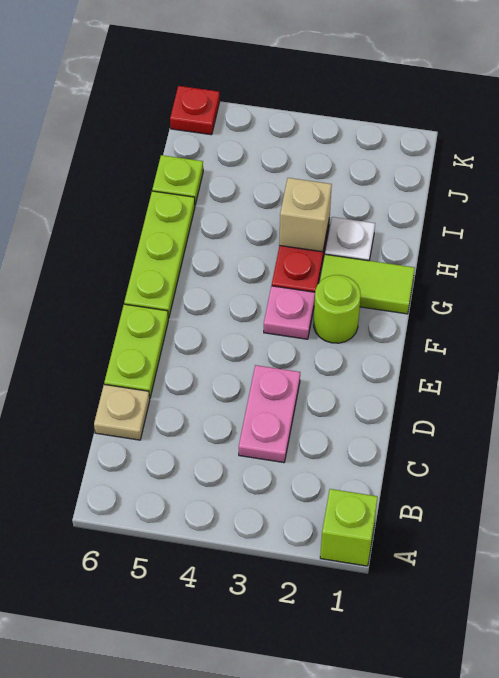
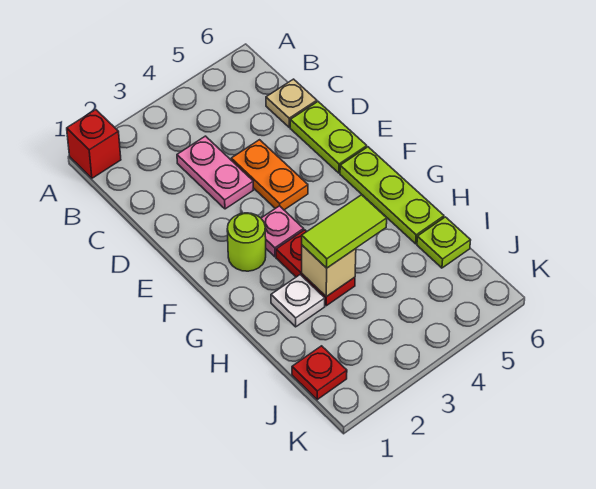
lime 1x1 brick [320,489,378,566] -> red 1x1 brick [67,110,121,178]
none -> orange 1x2 plate [231,140,308,210]
lime 1x2 tile [320,254,415,314] -> lime 1x2 tile moved to [302,195,387,268]
red 1x1 plate [170,86,220,135] -> red 1x1 plate moved to [292,346,347,400]

